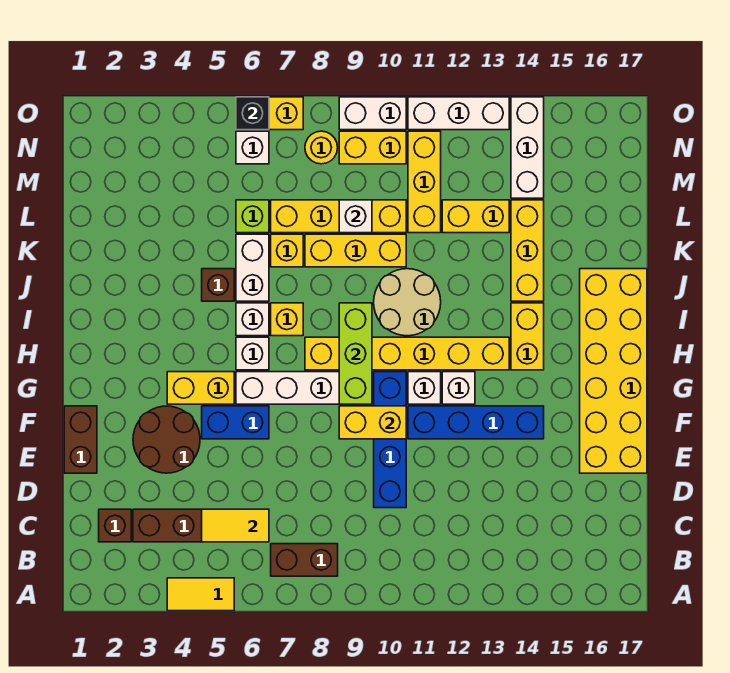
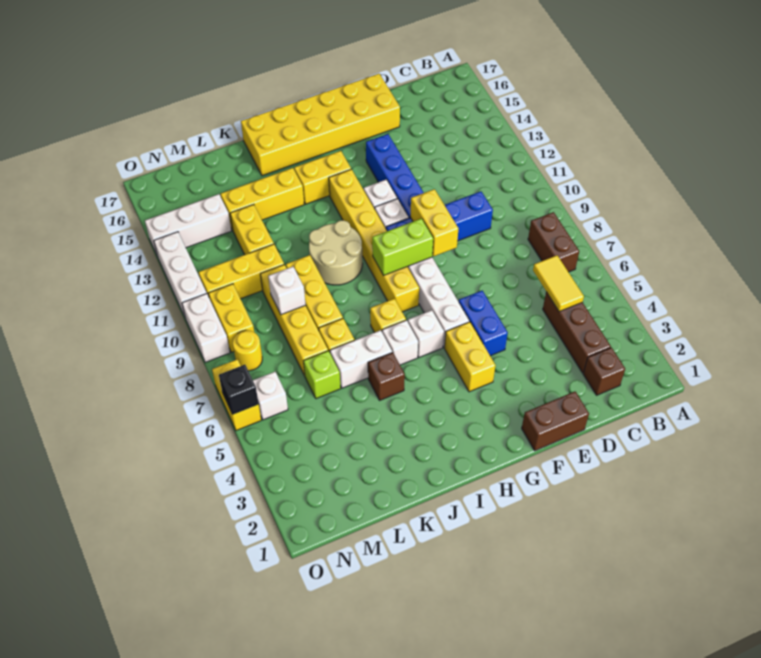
yellow 1x2 tile [167,578,234,611] -> none
brown 2x2 round brick [133,406,200,473] -> none
lime 1x3 brick [339,303,372,404] -> lime 1x2 brick [372,218,433,275]

